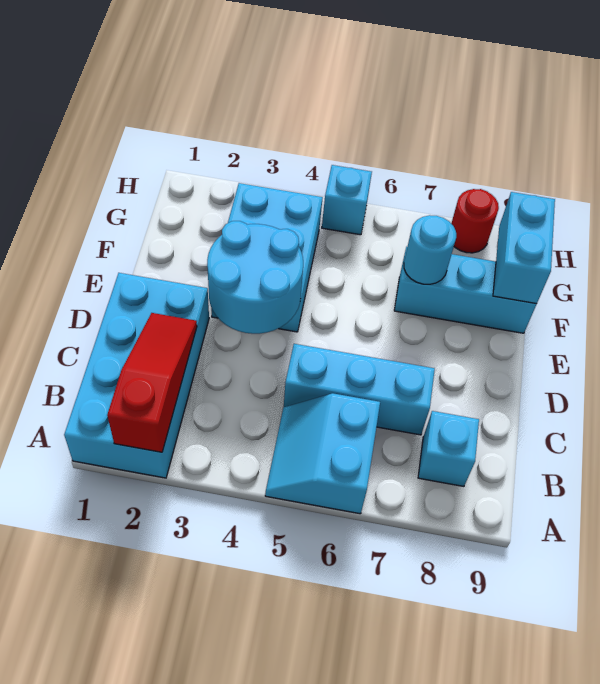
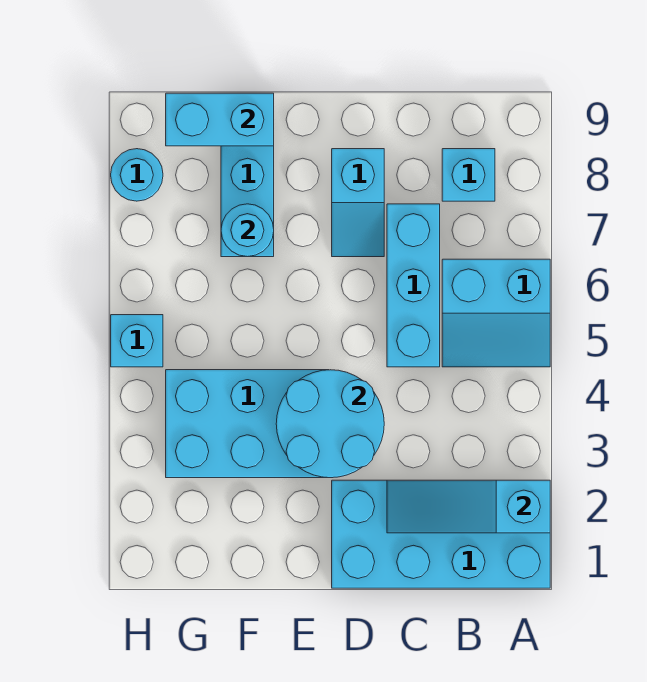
red 1x3 slope [107,313,197,452] -> cyan 1x3 slope [387,480,550,533]
none -> cyan 1x2 slope [332,149,384,257]
red 1x1 round brick [451,189,499,253] -> cyan 1x1 round brick [111,149,163,201]

